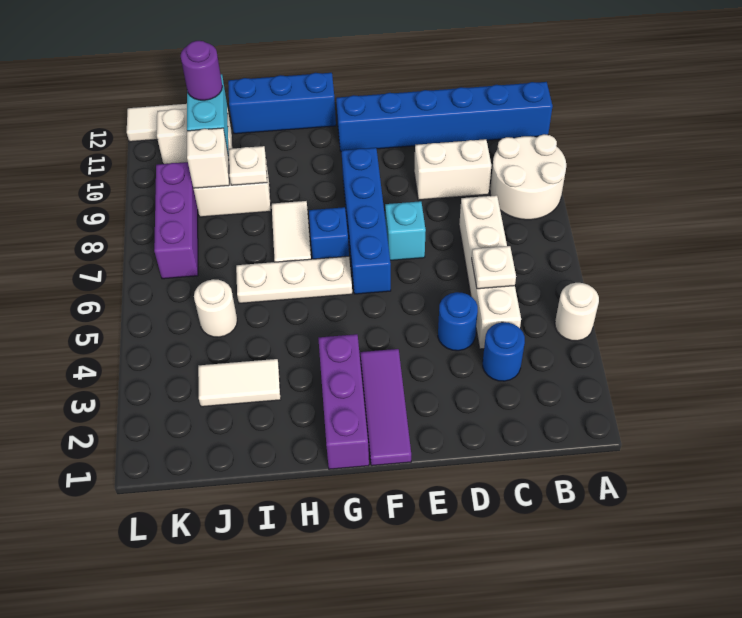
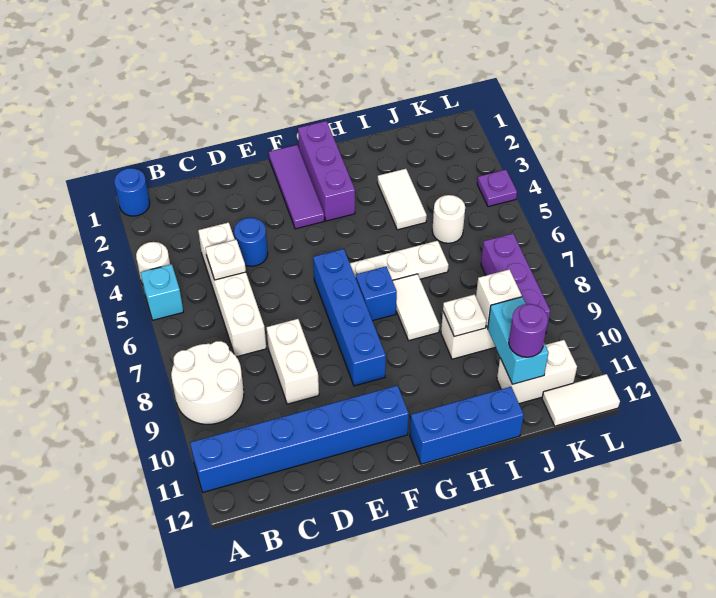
blue 1x1 round brick [483,322,525,381] -> blue 1x1 round brick moved to [114,168,150,216]
white 1x2 brick [414,139,491,200] -> white 1x2 brick turned to [267,319,319,404]
cyan 1x1 brick [385,201,426,260] -> cyan 1x1 brick moved to [140,264,183,320]
white 1x2 tile [198,359,281,407] -> white 1x2 tile turned to [377,169,427,230]
none -> purple 1x1 plate [477,170,517,207]

